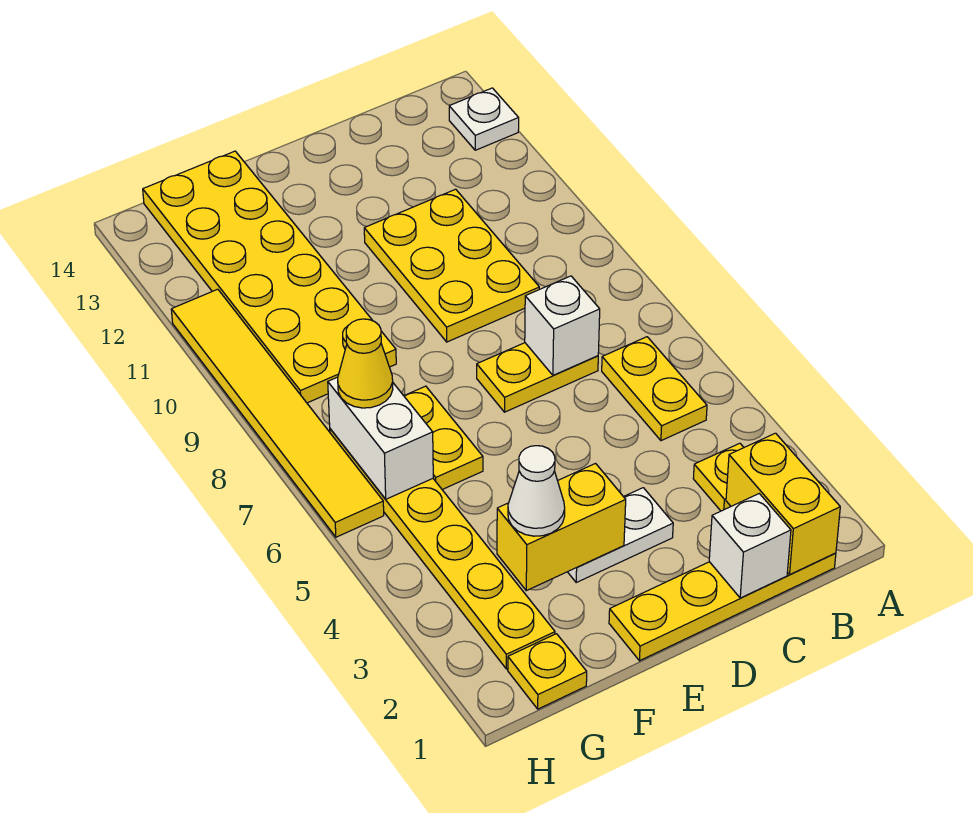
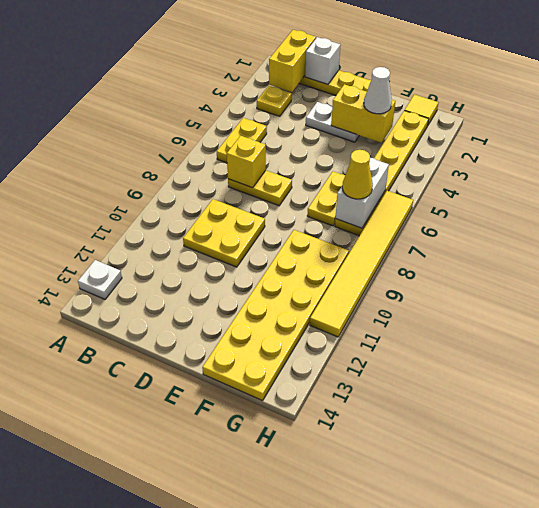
white 1x1 brick [525,276,600,375] -> yellow 1x1 brick [227,136,266,188]
yellow 2x3 plate [364,189,539,342] -> yellow 2x2 plate [183,199,265,267]
yellow 1x1 plate [508,634,587,709] -> yellow 1x1 tile [404,95,438,125]

